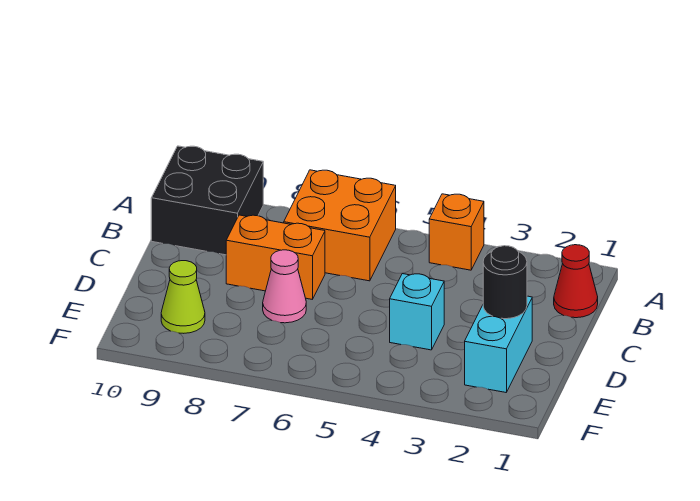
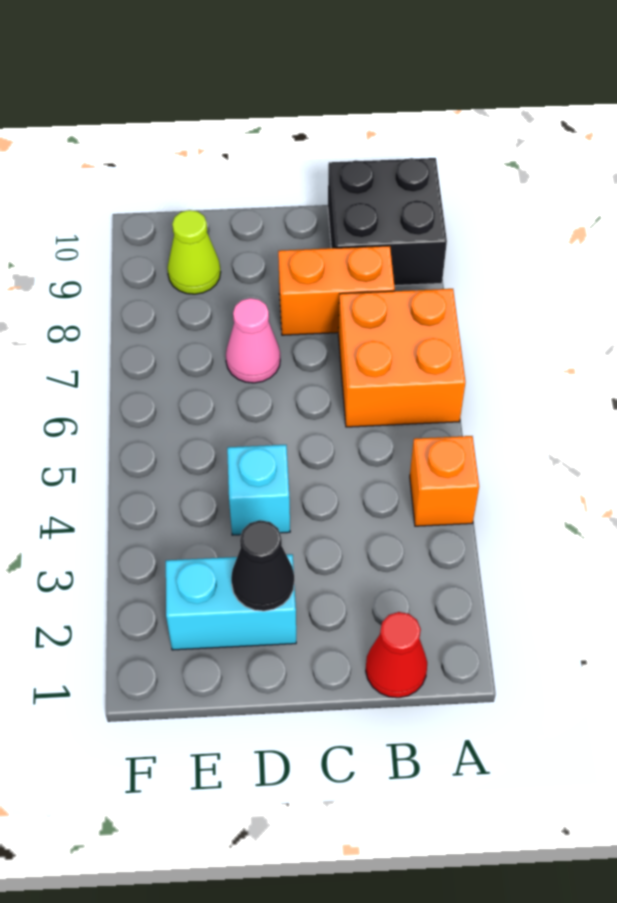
orange 1x2 brick [226,215,325,299] -> orange 1x2 brick turned to [278,246,395,335]
black 1x1 round brick [483,246,527,319] -> black 1x1 cone [231,520,294,611]

